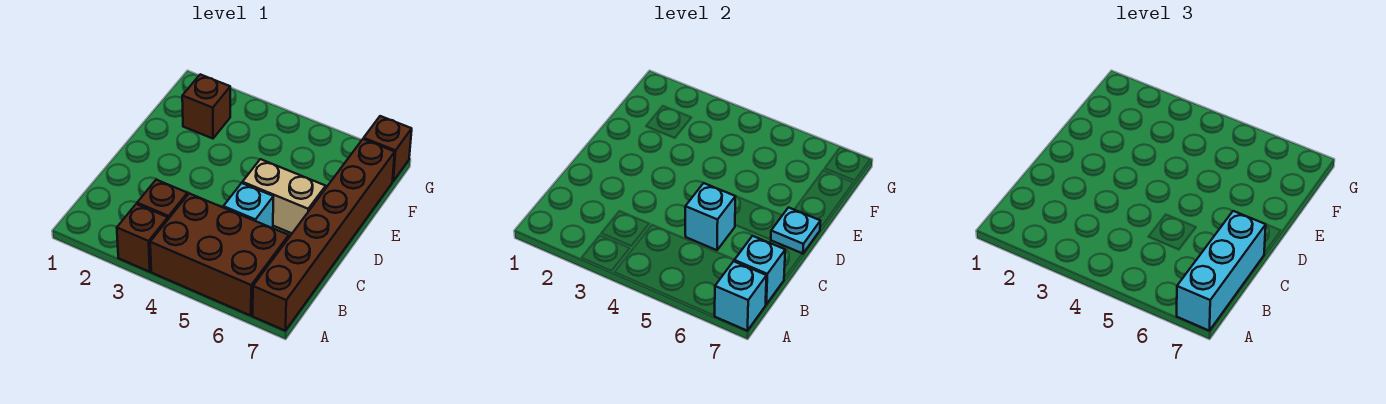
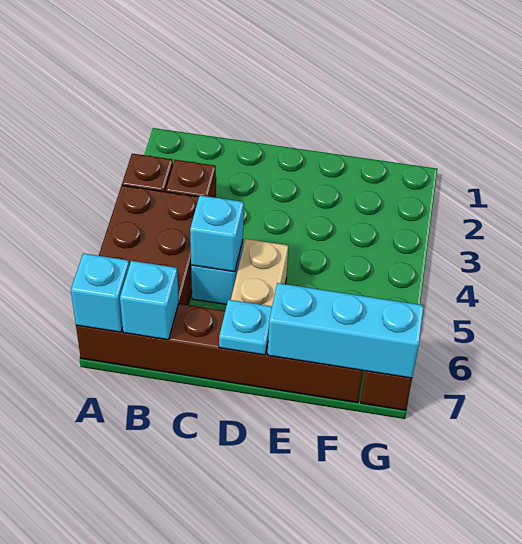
cyan 1x3 brick [1177,211,1266,331] -> cyan 1x3 brick moved to [268,283,424,378]
brown 1x1 brick [182,74,230,139] -> none

